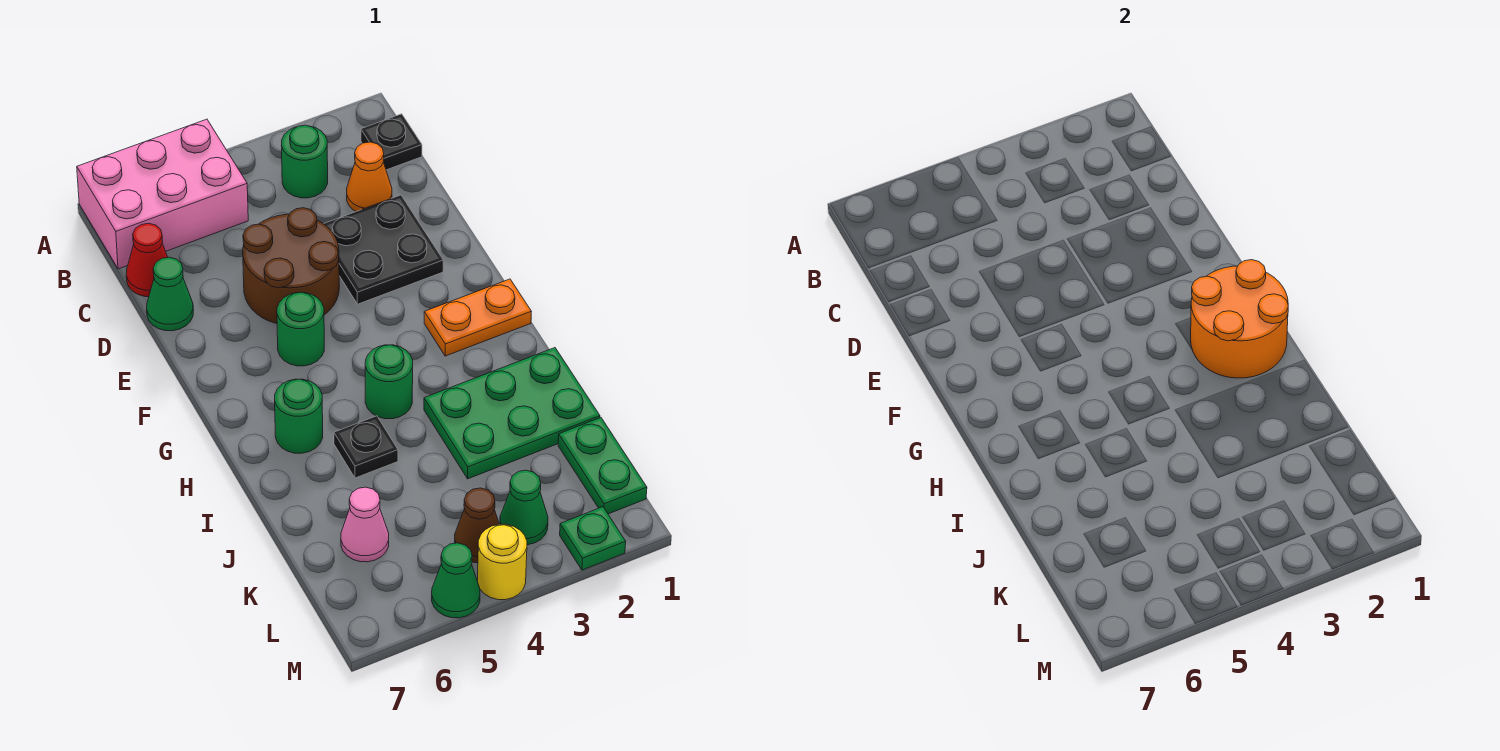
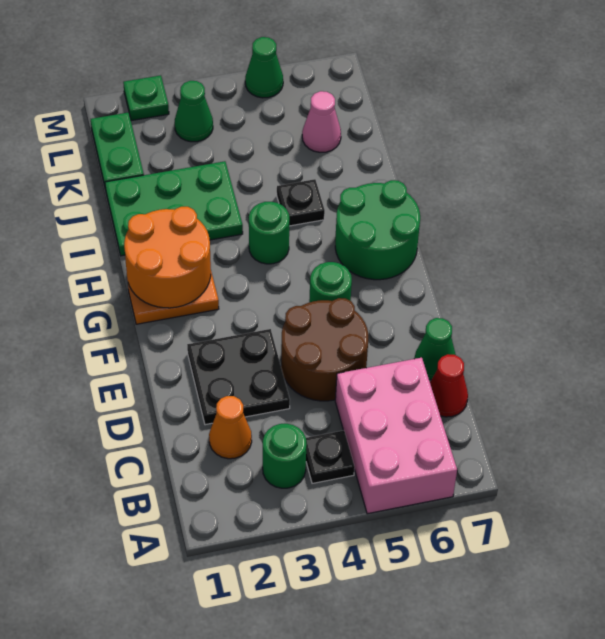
pink 2x3 brick [77,119,248,269] -> pink 2x3 brick turned to [335,358,457,514]
black 1x1 plate [361,114,422,170] -> black 1x1 plate moved to [306,430,355,483]
green 1x1 round brick [275,379,323,453] -> green 2x2 round brick [335,180,420,280]
brown 1x1 cone [455,488,499,563] -> none
yellow 1x1 round brick [478,524,527,600] -> none

